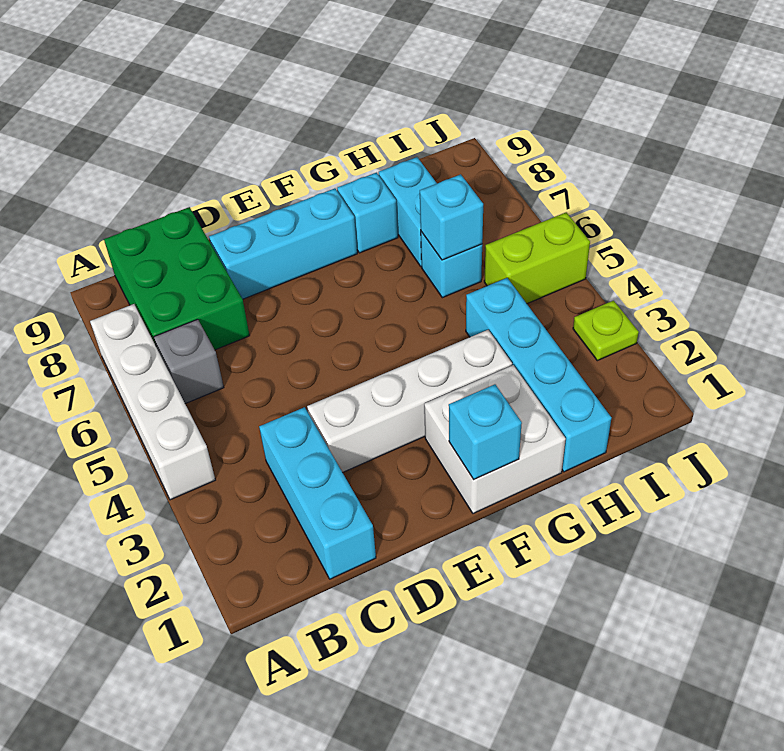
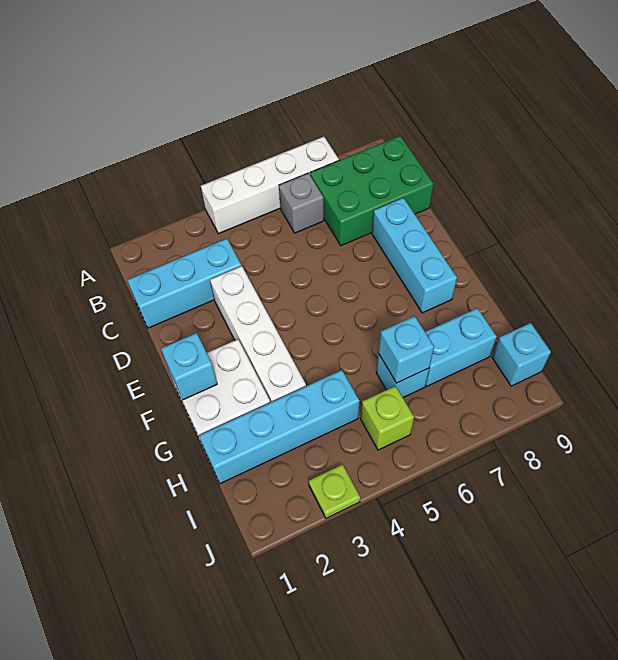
cyan 1x1 brick [337,173,398,253] -> cyan 1x1 brick moved to [492,323,551,386]
lime 1x2 brick [484,212,590,304] -> lime 1x1 brick [361,386,414,450]

